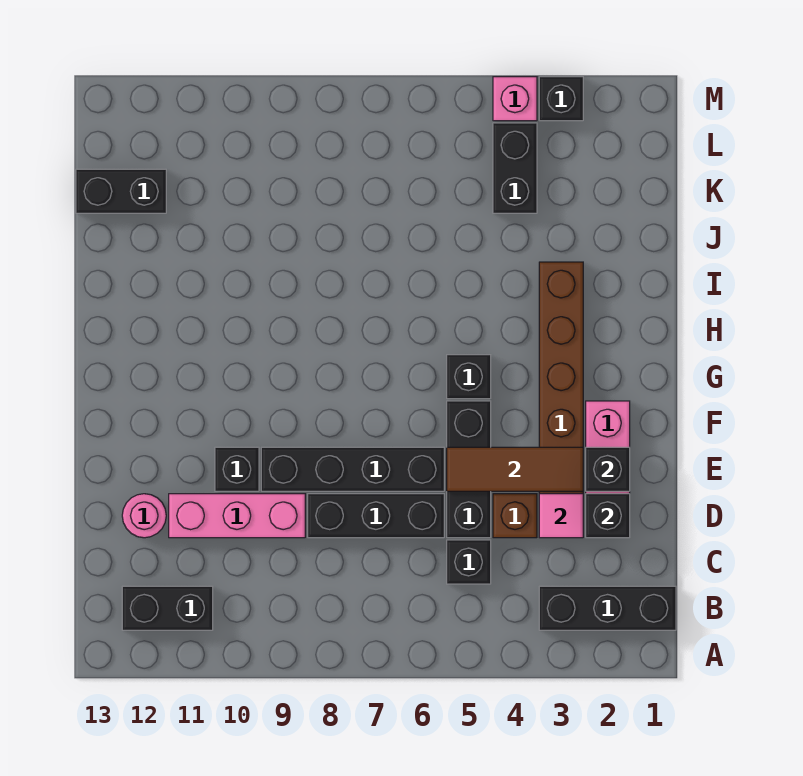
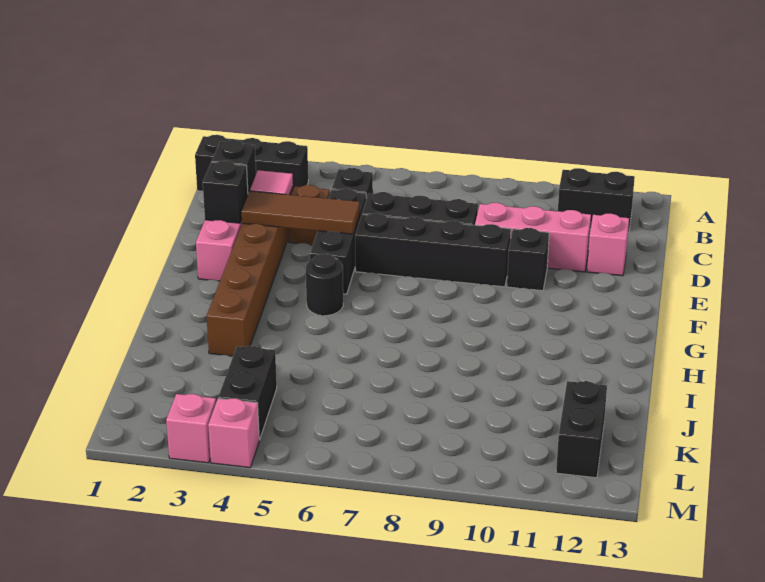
pink 1x1 round brick [122,494,166,538] -> pink 1x1 brick [587,214,629,276]
black 1x1 brick [447,355,491,399] -> black 1x1 round brick [306,254,343,316]
black 1x2 brick [76,169,166,213] -> black 1x2 brick turned to [556,381,607,478]
black 1x1 brick [539,77,583,121] -> pink 1x1 brick [166,394,216,463]

